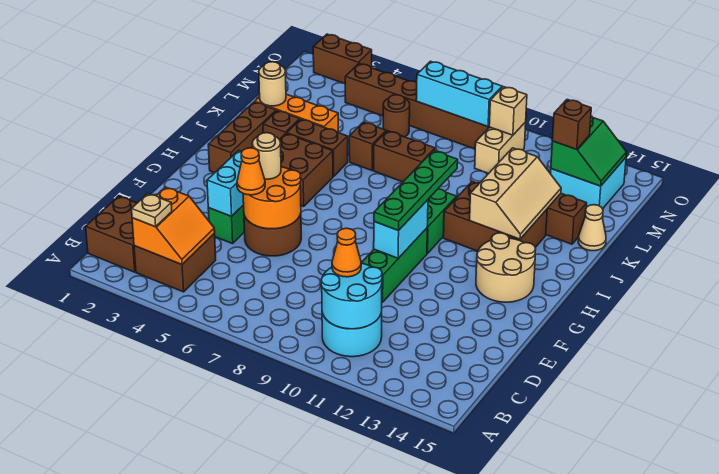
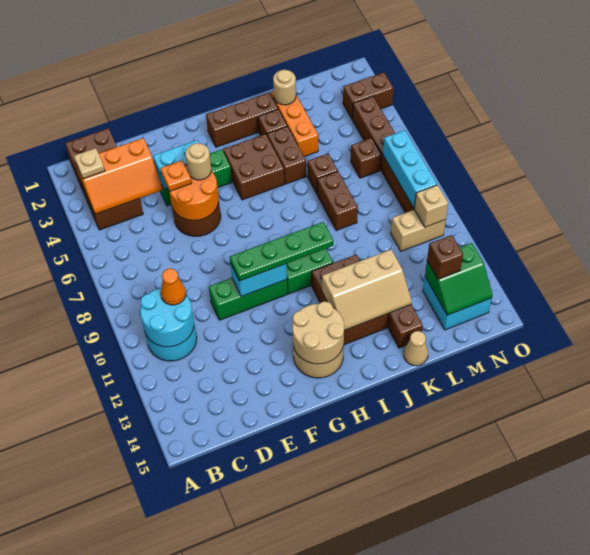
orange 2x2 slope [132,187,215,265] -> orange 2x3 slope [76,138,163,214]
orange 1x1 cone [237,148,265,195] -> orange 1x1 plate [160,161,192,191]
none -> tan 2x2 round brick [292,301,344,364]
brown 1x1 round brick [383,95,410,137] -> brown 1x1 brick [351,138,381,178]
brown 1x2 brick [313,34,372,84] -> brown 1x2 brick turned to [343,72,394,119]

